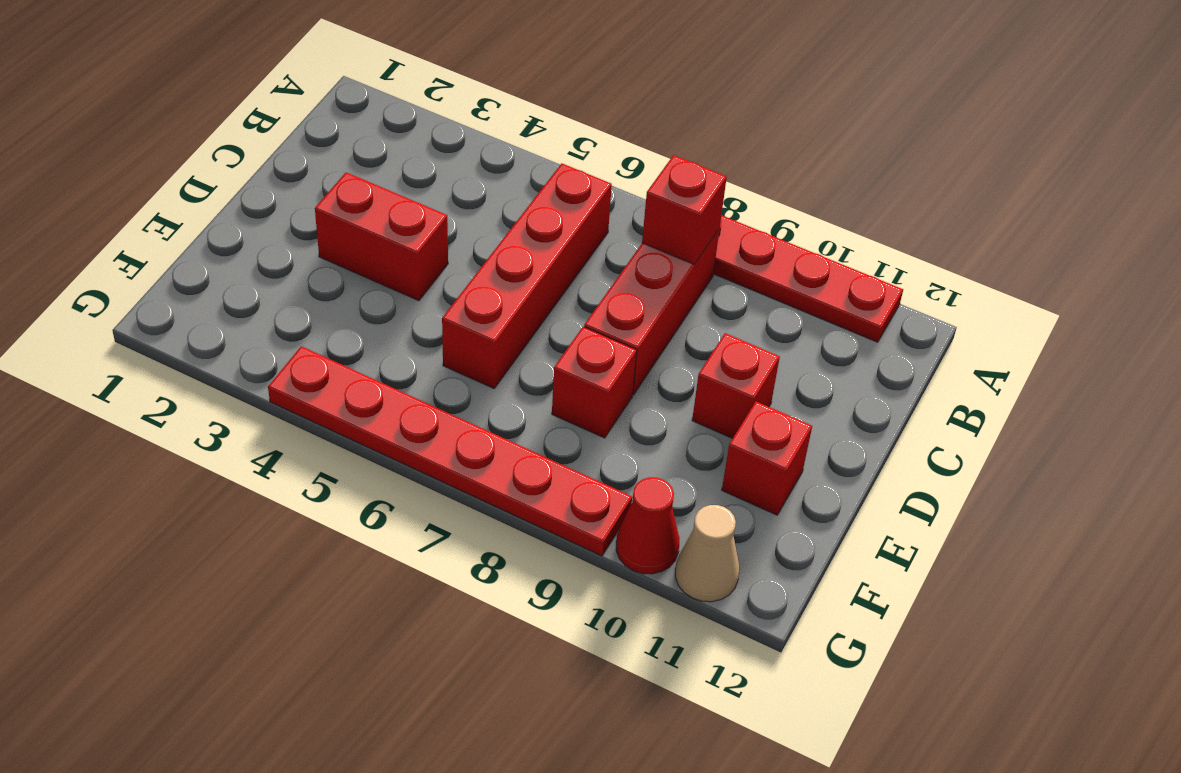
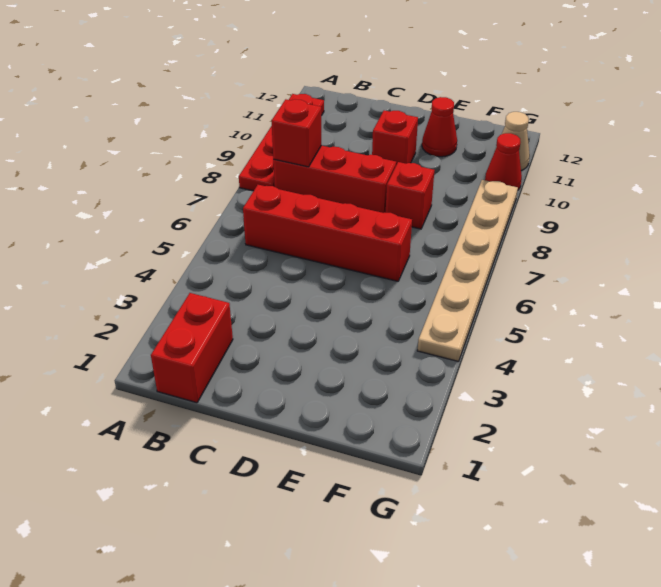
red 1x2 brick [315,172,448,301] -> red 1x2 brick moved to [151,293,233,403]
red 1x1 brick [722,402,812,515] -> red 1x1 cone [422,97,457,157]
red 1x6 plate [268,346,632,556] -> tan 1x6 plate [418,180,518,362]

